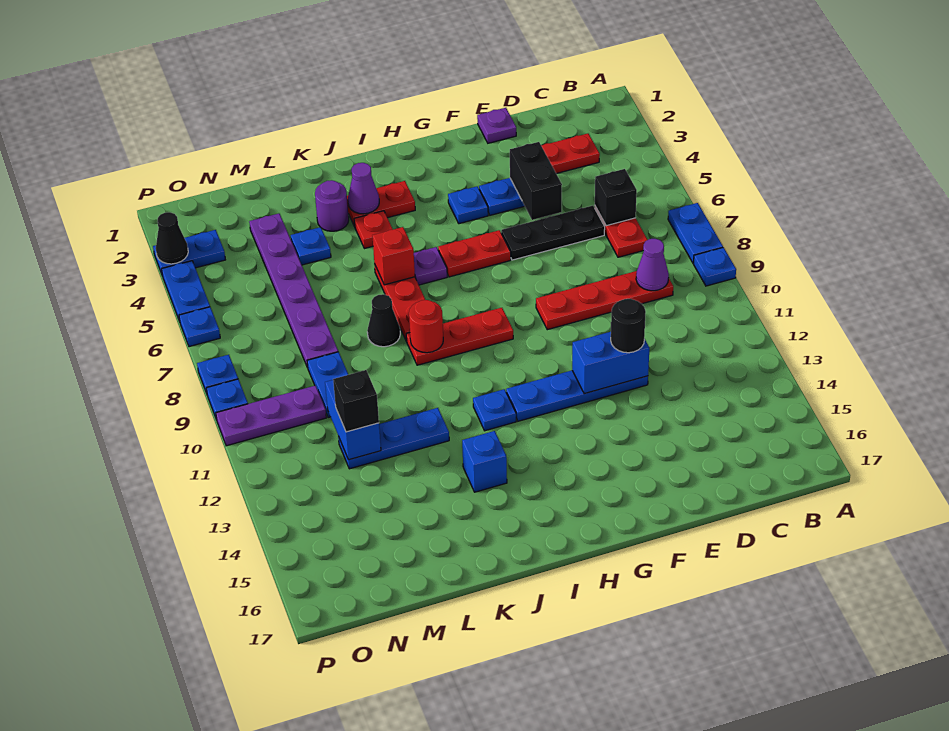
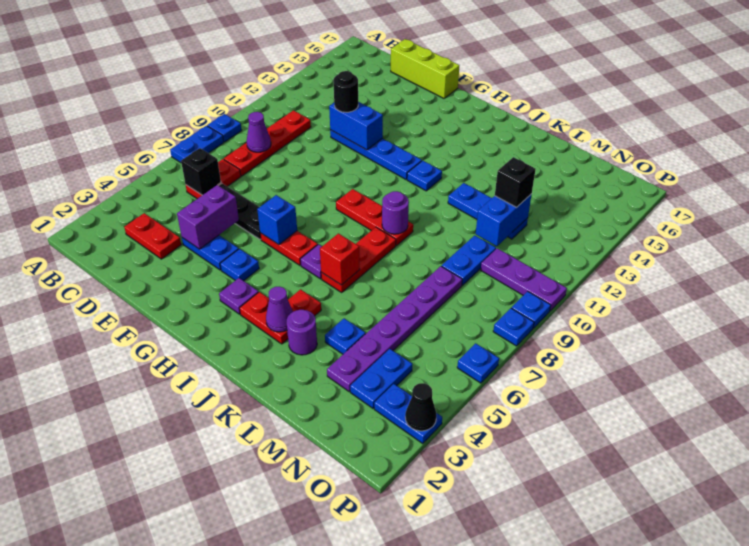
red 1x4 plate [536,271,673,330] -> red 1x4 plate turned to [224,110,311,176]
none -> lime 1x3 brick [391,39,459,98]
purple 1x1 plate [477,108,516,143] -> purple 1x1 plate moved to [219,278,258,314]
black 1x2 brick [510,142,562,220] -> purple 1x2 brick [177,185,239,249]
red 1x1 round brick [409,300,443,353] -> purple 1x1 round brick [382,191,409,234]
blue 1x1 brick [462,431,507,492] -> blue 1x1 brick moved to [257,195,297,245]
black 1x1 cone [367,294,400,347] -> none
blue 1x2 plate [162,261,210,321] -> blue 1x2 plate moved to [350,349,412,408]

